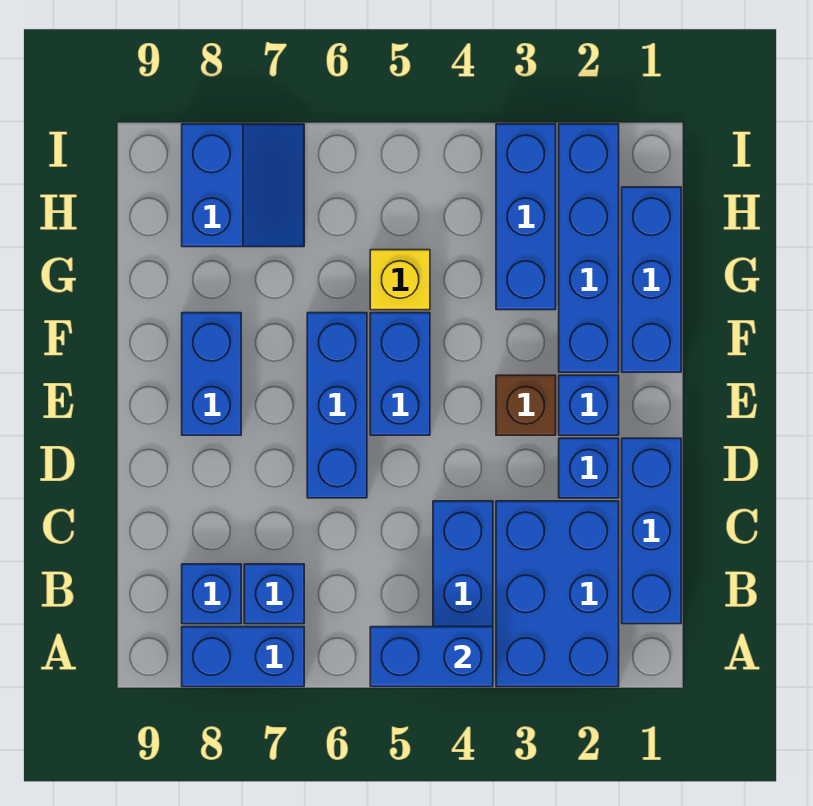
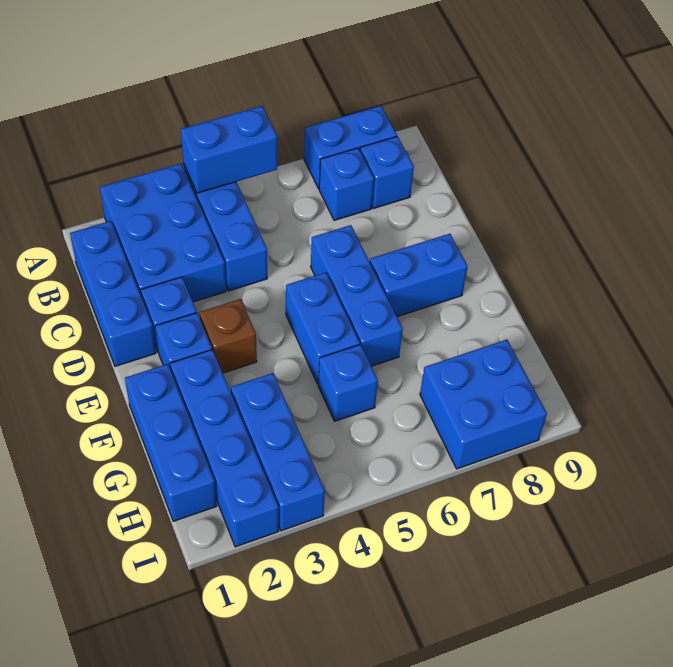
blue 1x2 brick [182,313,241,435] -> blue 1x2 brick turned to [370,234,468,317]
yellow 1x1 brick [370,250,430,310] -> blue 1x1 brick [318,344,378,421]
blue 2x2 slope [182,124,304,247] -> blue 2x2 brick [420,340,547,469]

